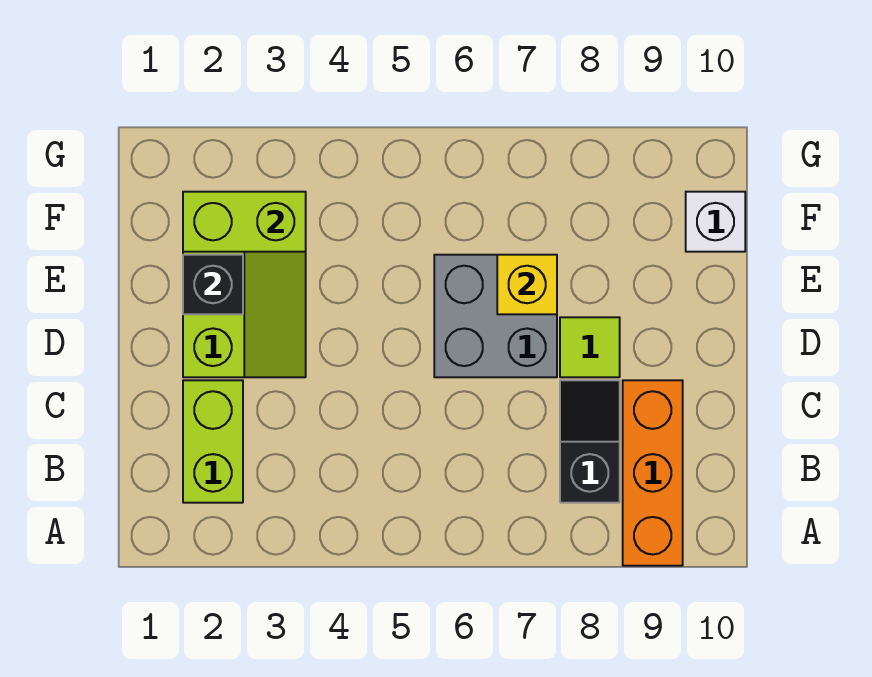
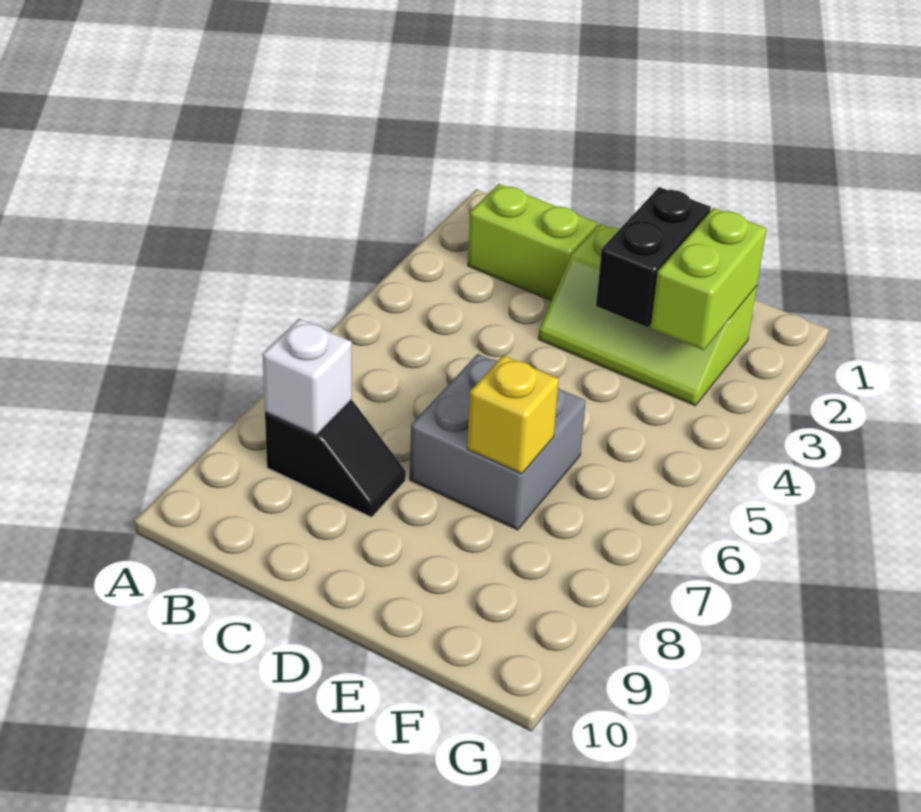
orange 1x3 brick [623,380,683,566] -> none
lime 1x1 tile [560,317,620,377] -> none
black 1x1 brick [183,255,243,314] -> black 1x2 brick [596,187,711,327]
white 1x1 brick [686,192,745,252] -> white 1x1 brick moved to [263,319,352,435]

